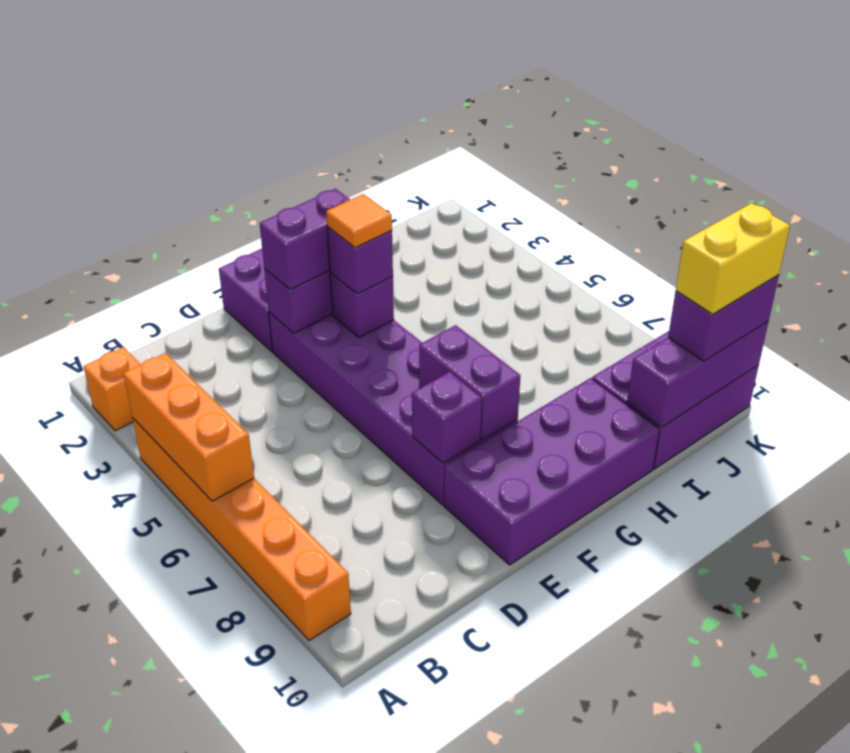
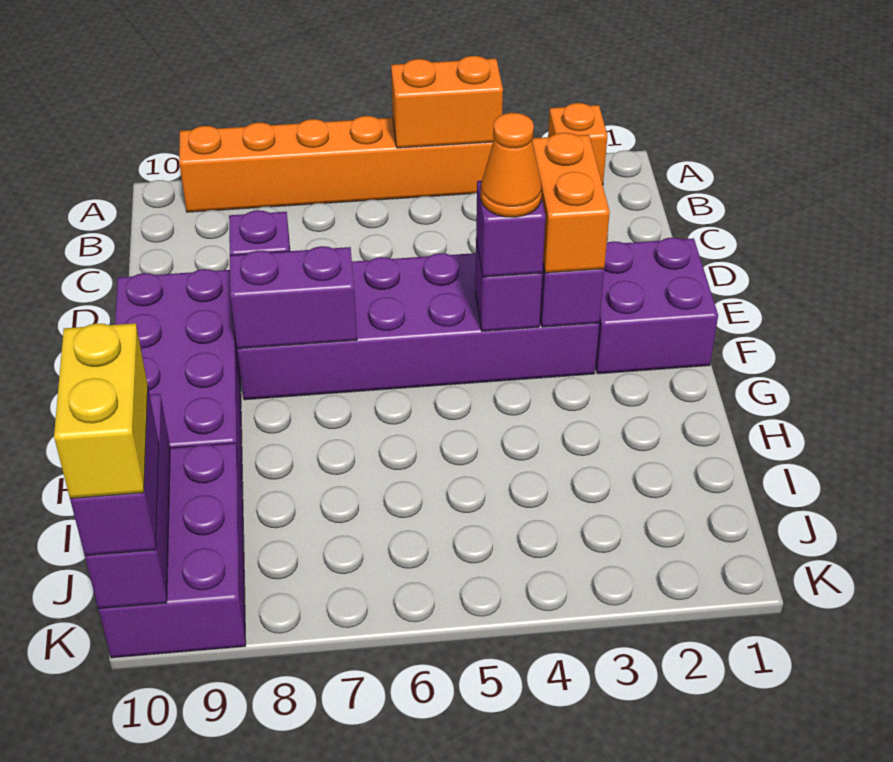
orange 1x3 brick [123,353,254,501] -> orange 1x2 brick [391,56,503,148]
purple 1x2 brick [260,189,350,290] -> orange 1x2 brick [532,133,610,273]
orange 1x1 tile [326,194,392,248] -> orange 1x1 cone [481,113,542,217]

